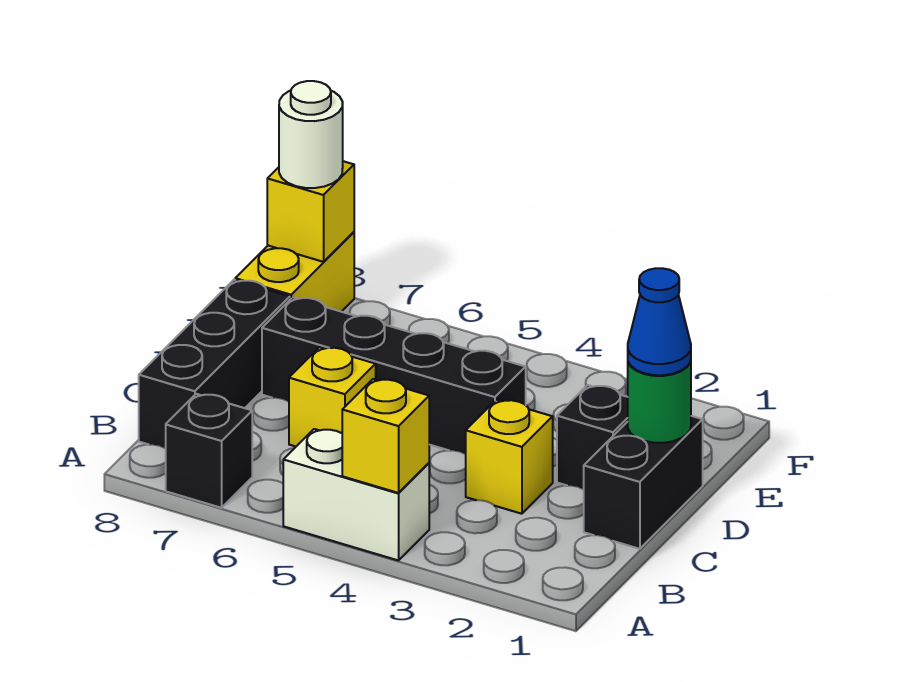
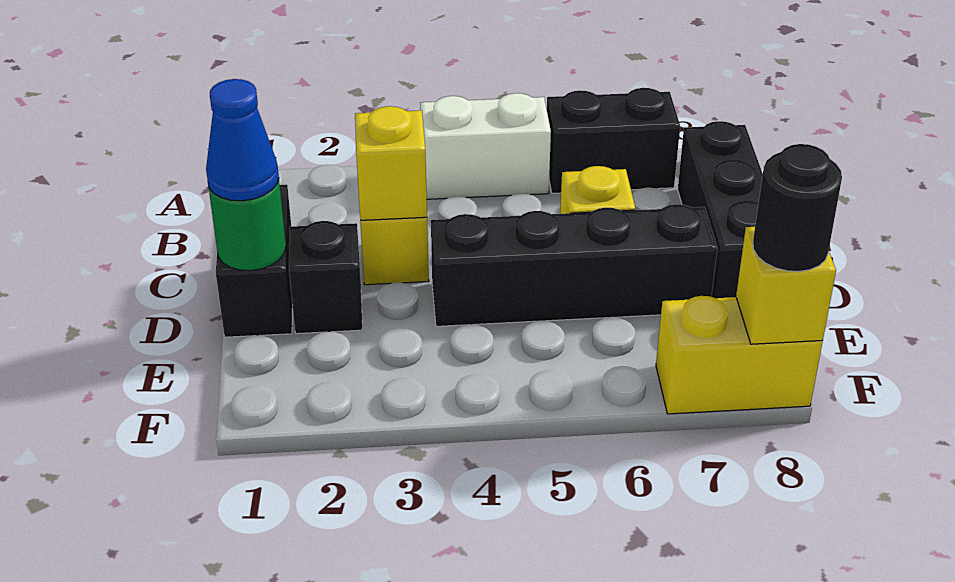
yellow 1x1 brick [342,379,429,493] -> yellow 1x1 brick moved to [355,106,427,220]
black 1x1 brick [166,394,252,508] -> black 1x2 brick [547,88,680,194]
yellow 1x2 brick [235,232,354,312] -> yellow 1x2 brick turned to [656,296,823,414]
white 1x1 round brick [279,81,343,188] -> black 1x1 round brick [753,144,842,271]

